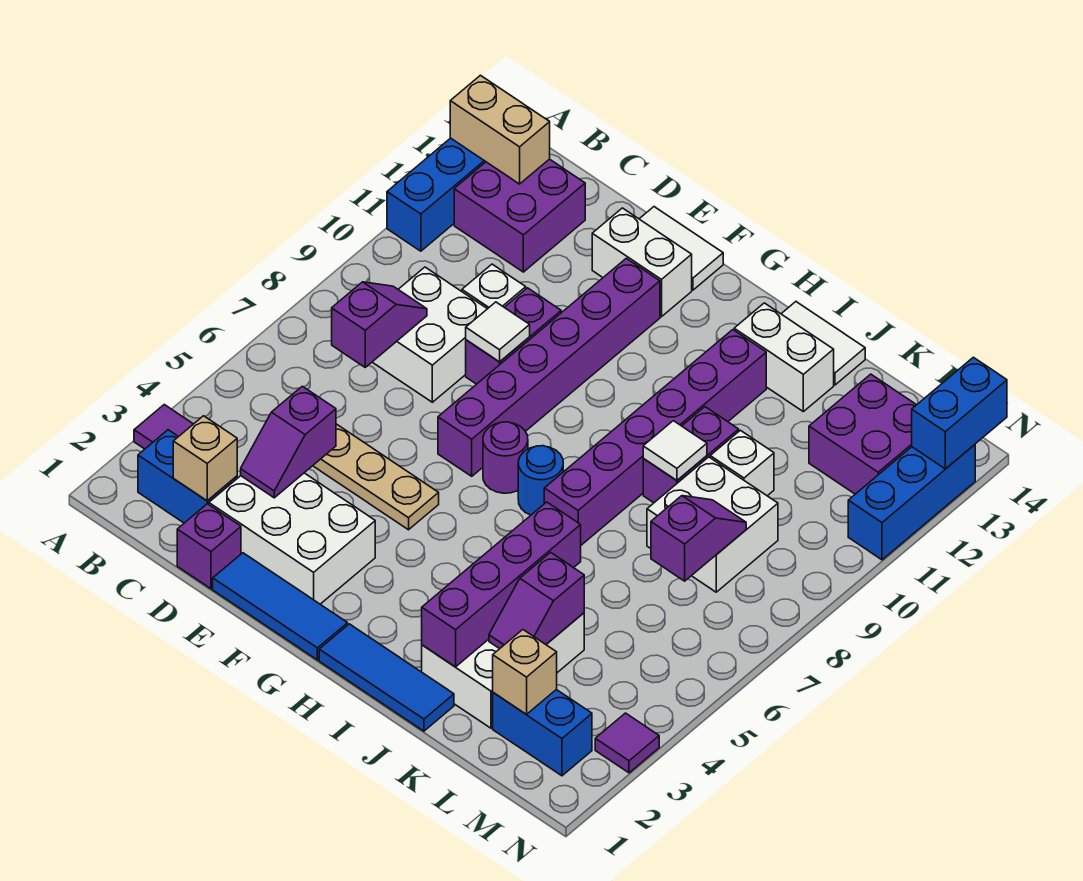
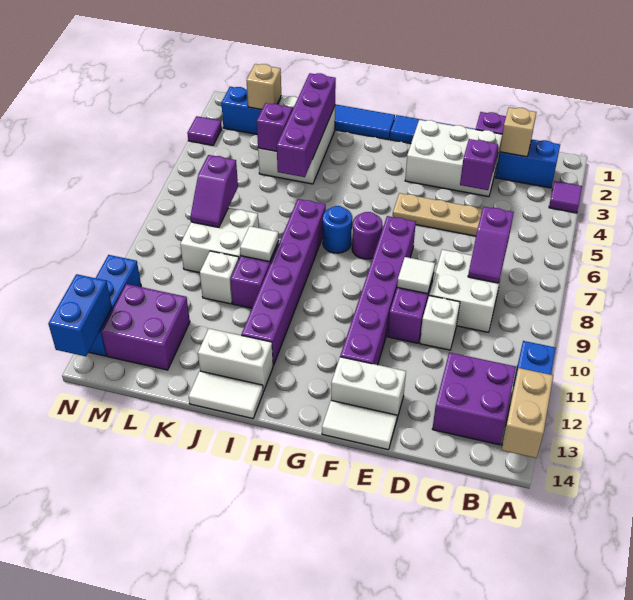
tan 1x2 brick [450,75,550,184] -> tan 1x2 brick turned to [502,368,553,458]

